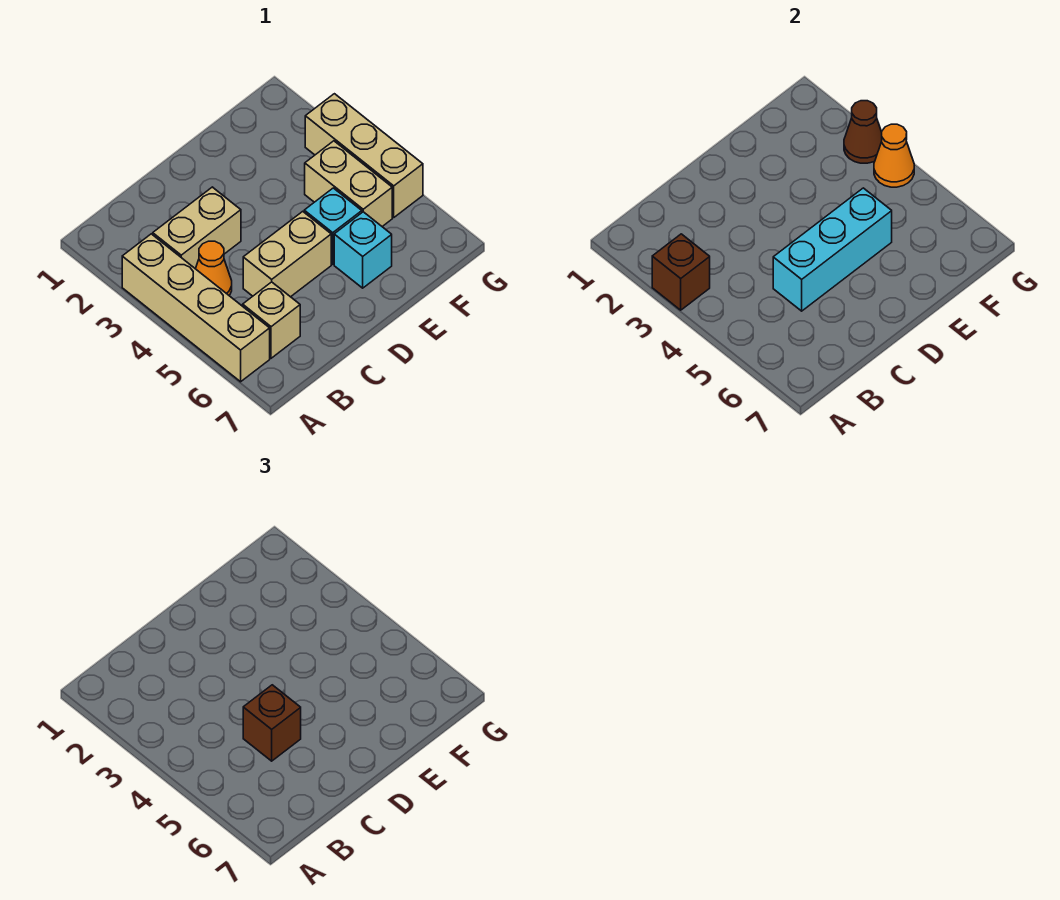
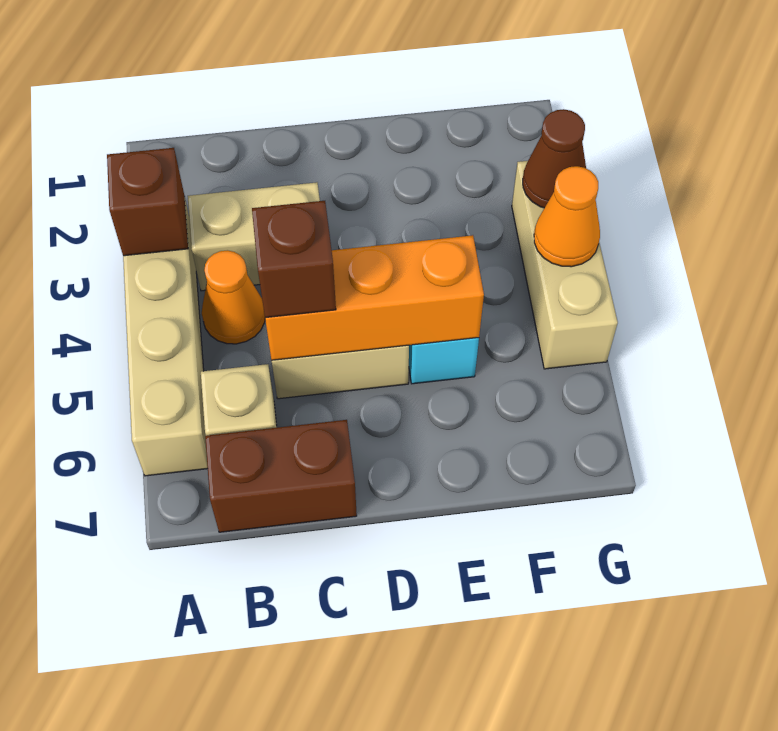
none -> brown 1x2 brick [205,420,357,532]
cyan 1x3 brick [773,188,892,311] -> orange 1x3 brick [265,235,484,360]
cyan 1x1 brick [334,212,392,288] -> none
tan 1x2 brick [305,141,392,226] -> none

